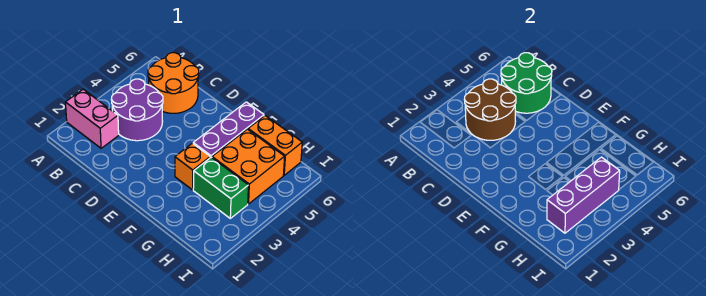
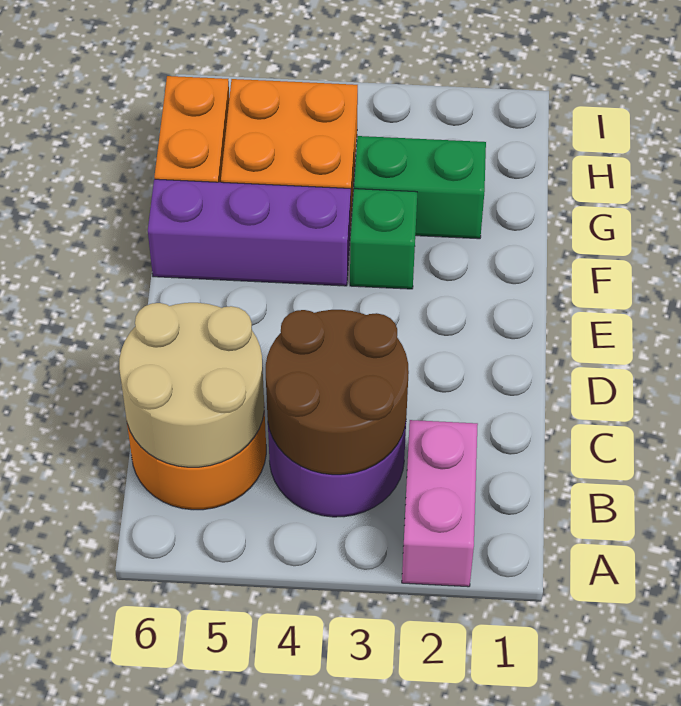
green 2x2 round brick [501,53,552,113] -> tan 2x2 round brick [119,303,264,467]
orange 1x1 brick [175,143,210,190] -> green 1x1 brick [350,189,417,289]
green 1x2 brick [193,157,248,218] -> green 1x2 brick turned to [354,136,486,239]
purple 1x3 brick [547,157,620,233] -> none

